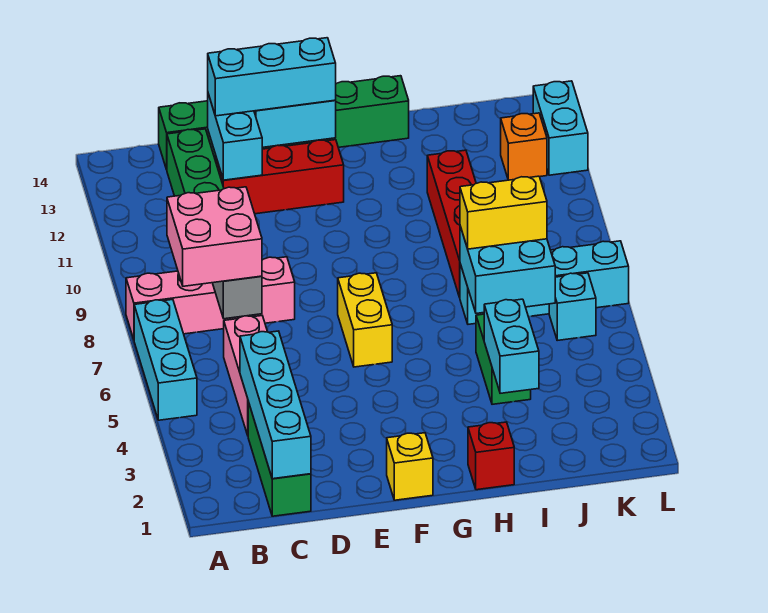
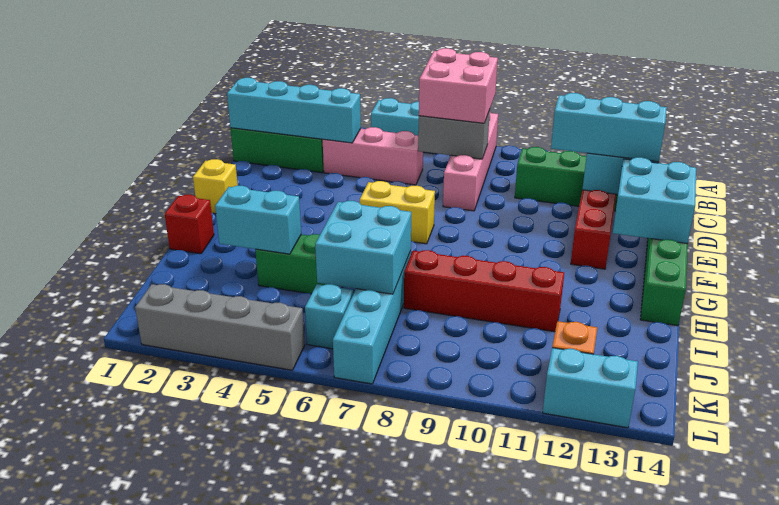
cyan 1x3 brick [208,38,336,116] -> cyan 1x3 brick turned to [551,93,667,162]
yellow 1x2 brick [460,176,547,249] -> none
none -> grey 1x4 brick [135,284,305,370]

